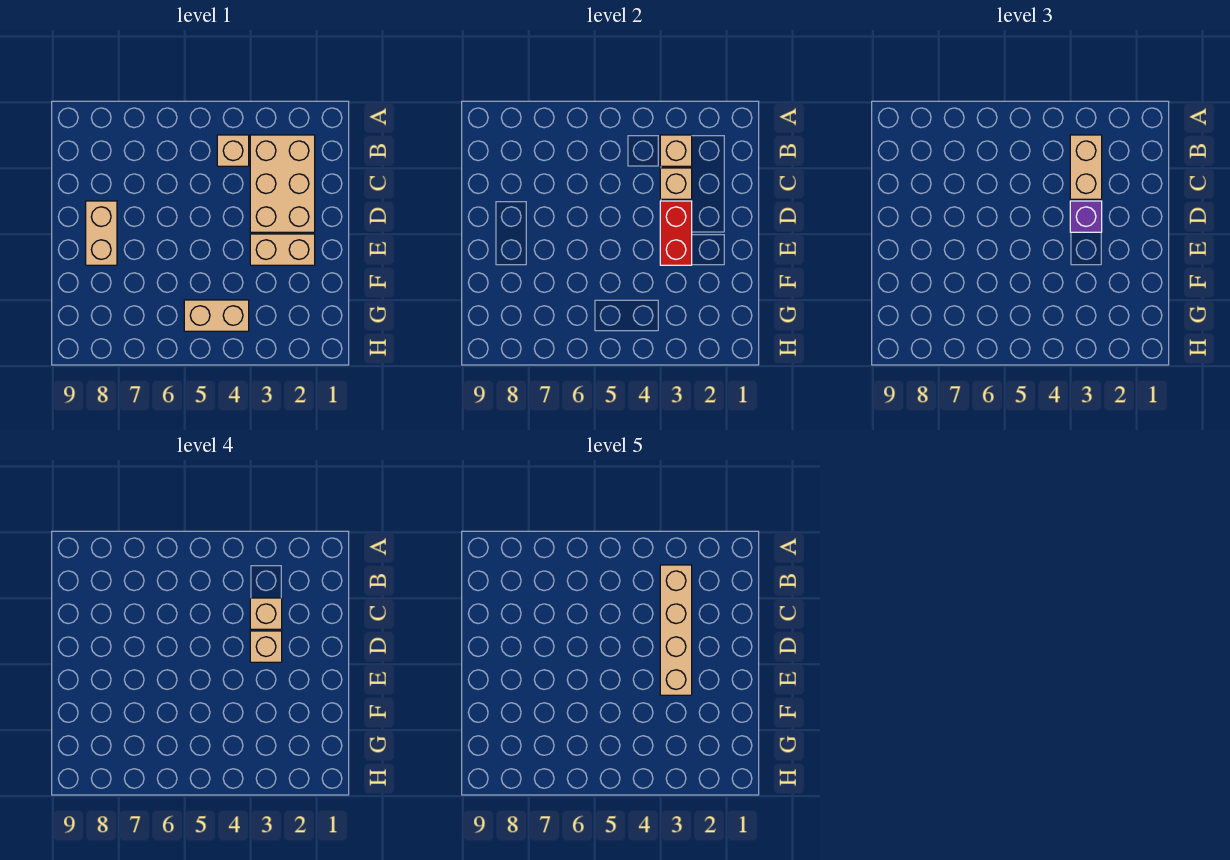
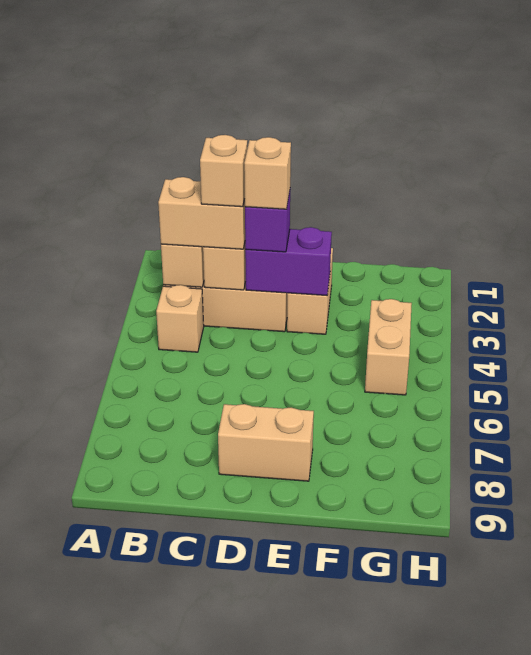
tan 1x4 brick [660,565,692,695] -> none
red 1x2 brick [660,201,692,265] -> purple 1x2 brick [245,227,332,295]

